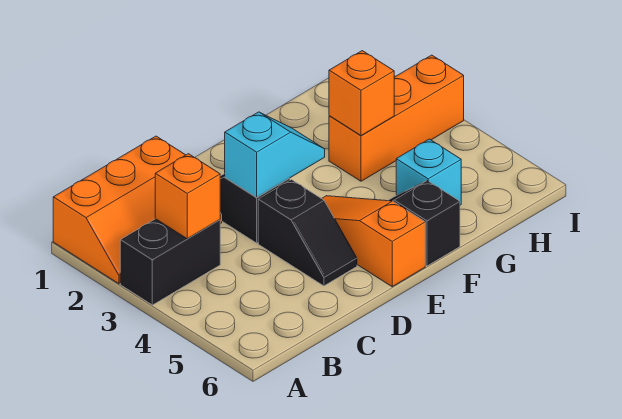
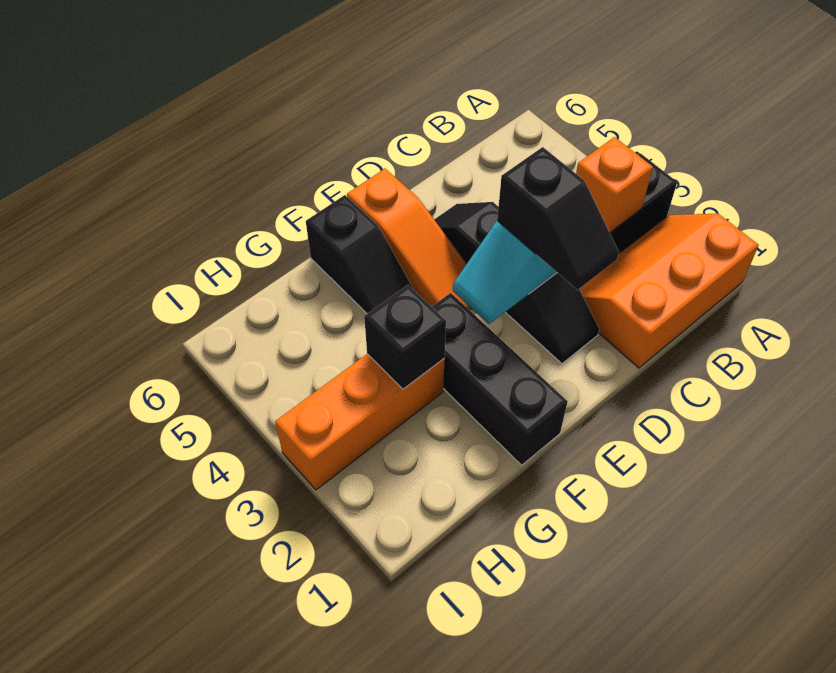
none -> black 1x2 slope [497,147,619,290]
none -> black 1x3 brick [432,293,568,465]
orange 1x1 brick [329,51,394,136] -> black 1x1 brick [364,285,446,389]
cyan 1x1 brick [396,139,461,205] -> none

